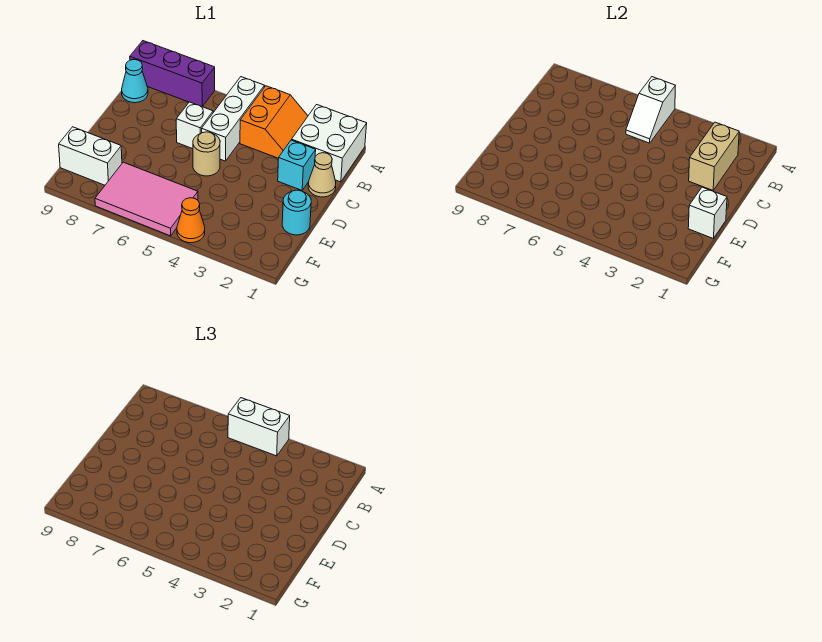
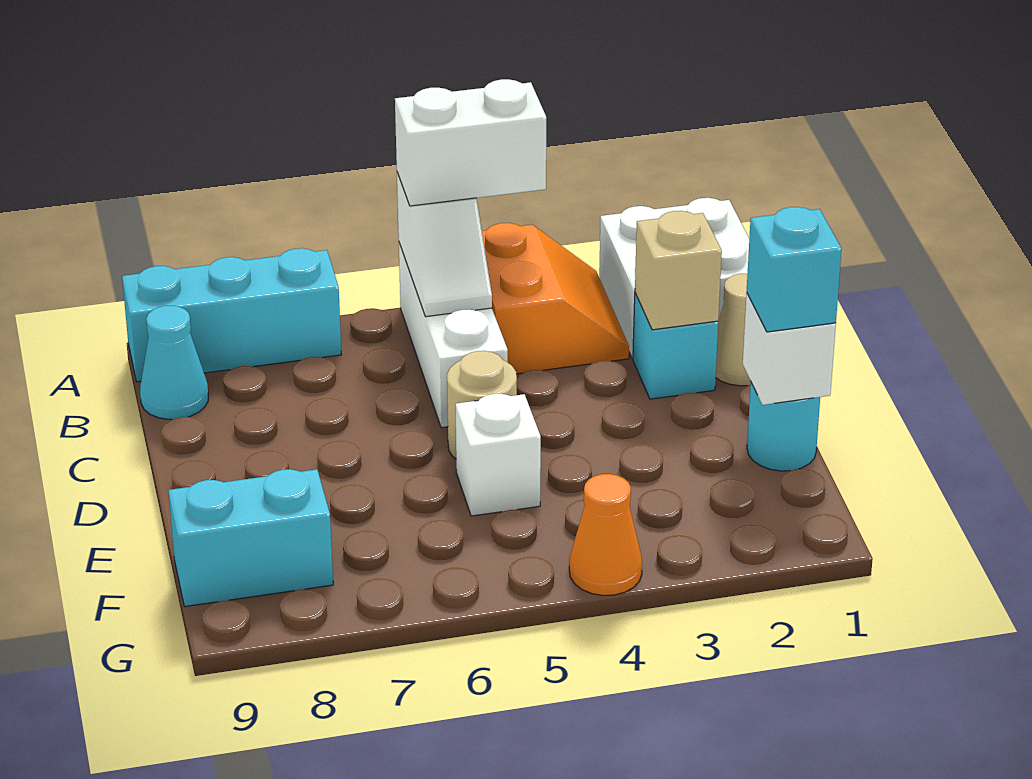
purple 1x3 brick [130,41,215,107] -> cyan 1x3 brick [122,248,342,382]
tan 1x2 brick [689,122,739,190] -> tan 1x1 brick [635,211,722,330]
white 1x1 brick [176,102,213,149] -> white 1x1 brick moved to [455,394,541,516]
none -> cyan 1x1 brick [747,207,842,332]
pink 2x3 tile [95,162,198,236] -> none
white 1x2 brick [59,127,122,185] -> cyan 1x2 brick [168,469,333,606]

